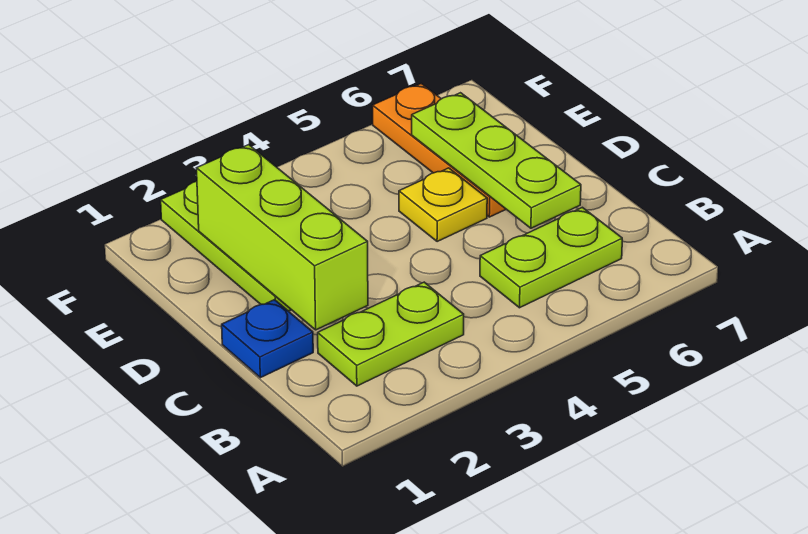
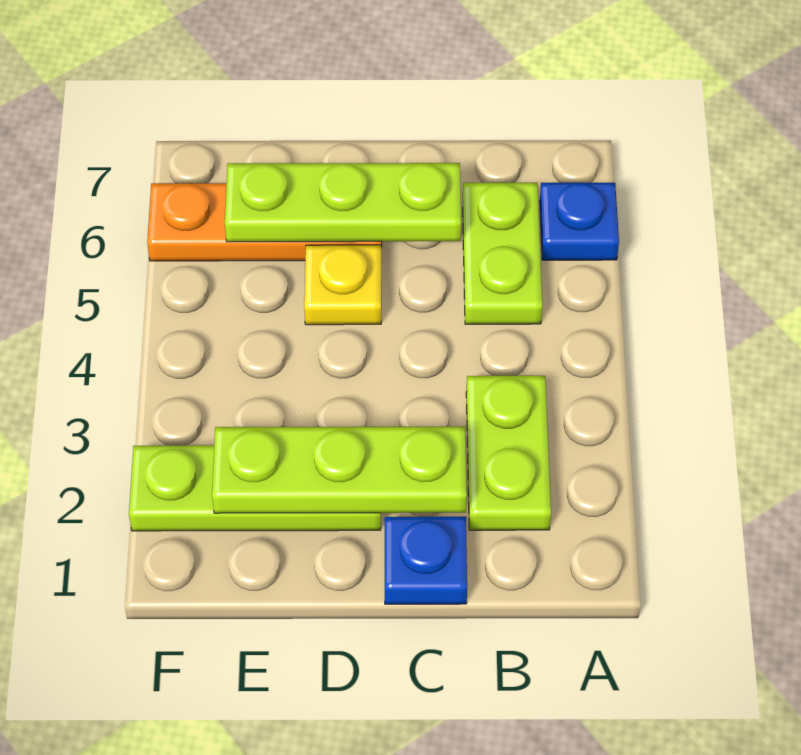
none -> blue 1x1 plate [540,183,619,260]
lime 1x3 brick [197,145,368,330] -> lime 1x3 plate [212,427,467,513]

